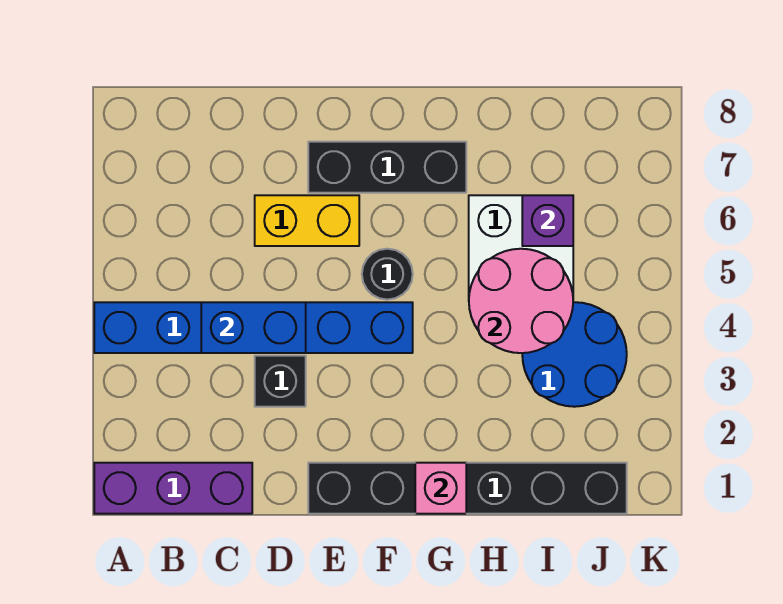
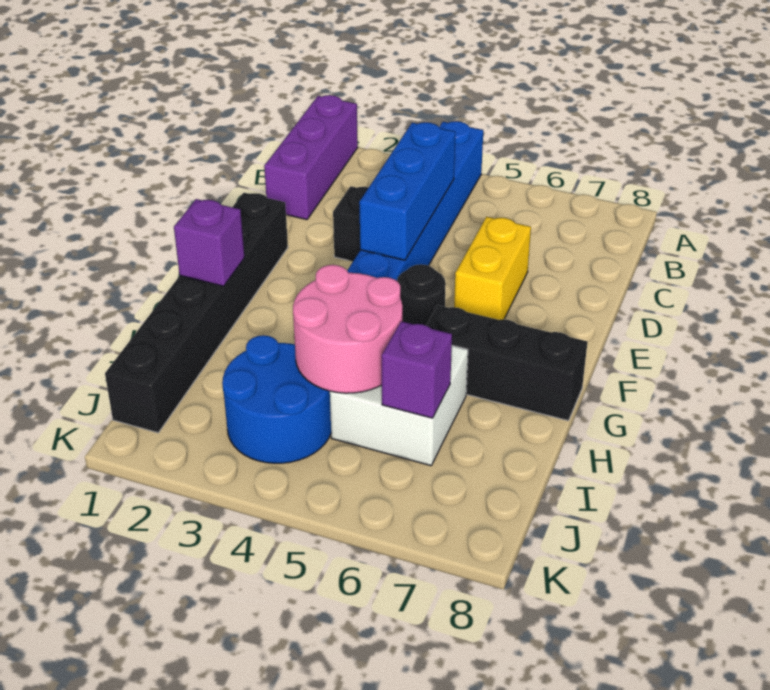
blue 1x2 brick [201,302,306,353] -> blue 1x3 brick [359,122,455,260]
black 1x3 brick [308,142,466,193] -> black 1x3 brick turned to [426,305,587,421]
pink 1x1 brick [415,463,466,514] -> purple 1x1 brick [174,199,244,286]

